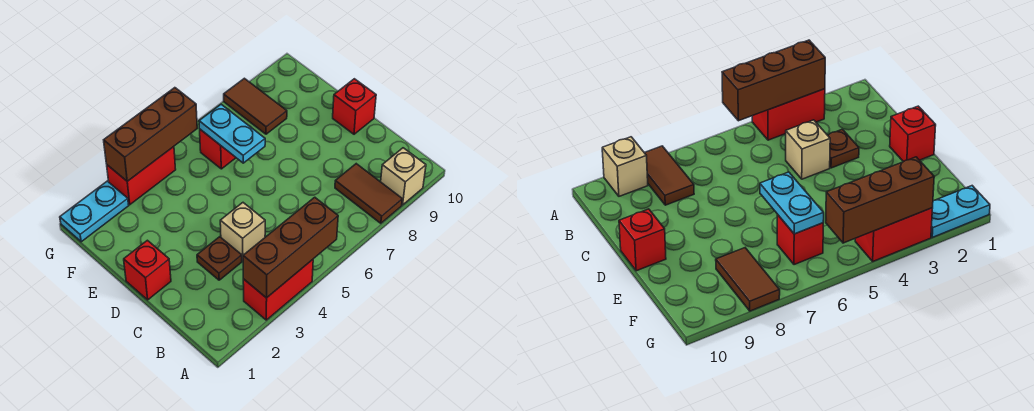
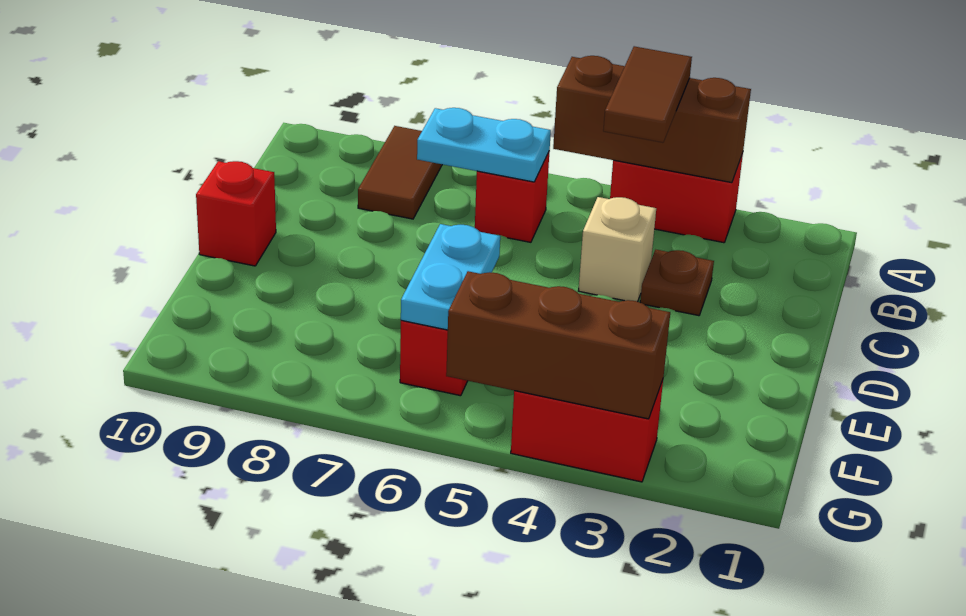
tan 1x1 brick [381,148,426,205] -> none
red 1x1 brick [124,240,171,300] -> red 1x1 brick moved to [475,151,550,242]
brown 1x2 tile [224,78,287,134] -> brown 1x2 tile moved to [603,46,692,143]
cyan 1x2 plate [60,181,129,242] -> cyan 1x2 plate moved to [417,108,551,182]

